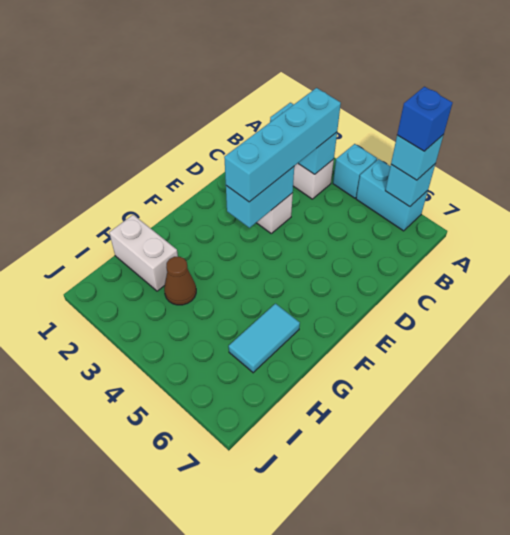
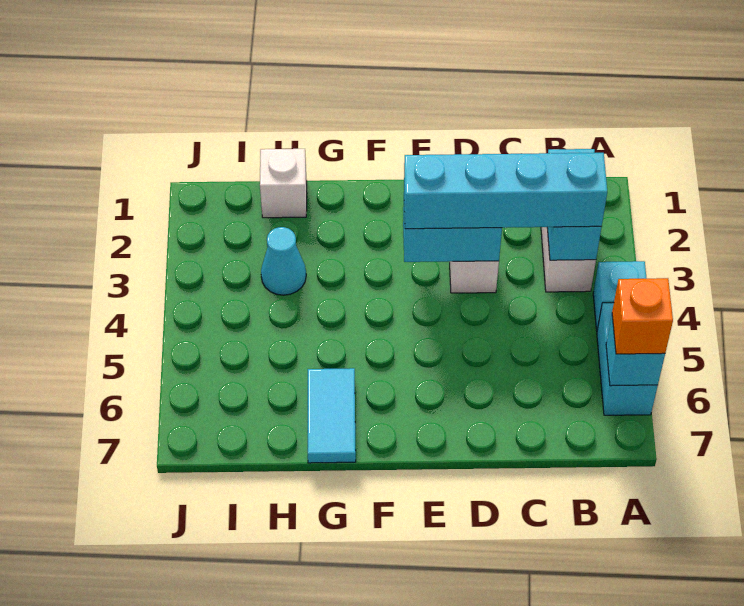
cyan 1x1 brick [391,135,443,180] -> orange 1x1 brick [612,278,673,354]
blue 1x1 brick [397,87,453,151] -> none
cyan 1x2 tile [229,304,300,373] -> cyan 1x2 tile turned to [308,368,356,463]
white 1x2 brick [109,215,178,291] -> white 1x1 brick [260,149,307,218]
brown 1x1 cone [164,257,196,305] -> cyan 1x1 cone [261,227,306,295]

